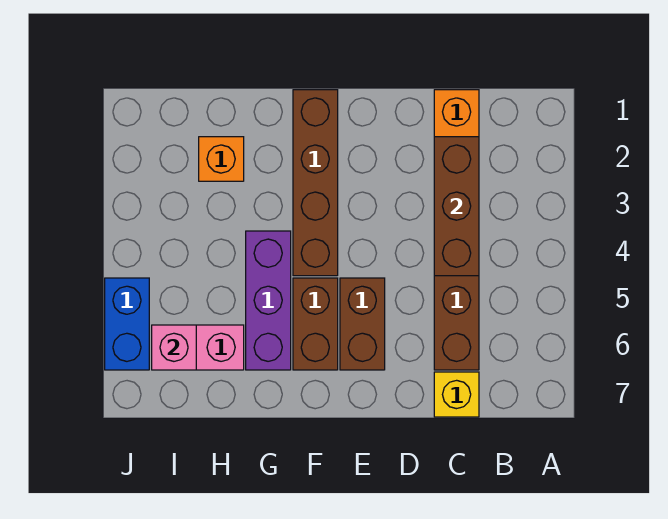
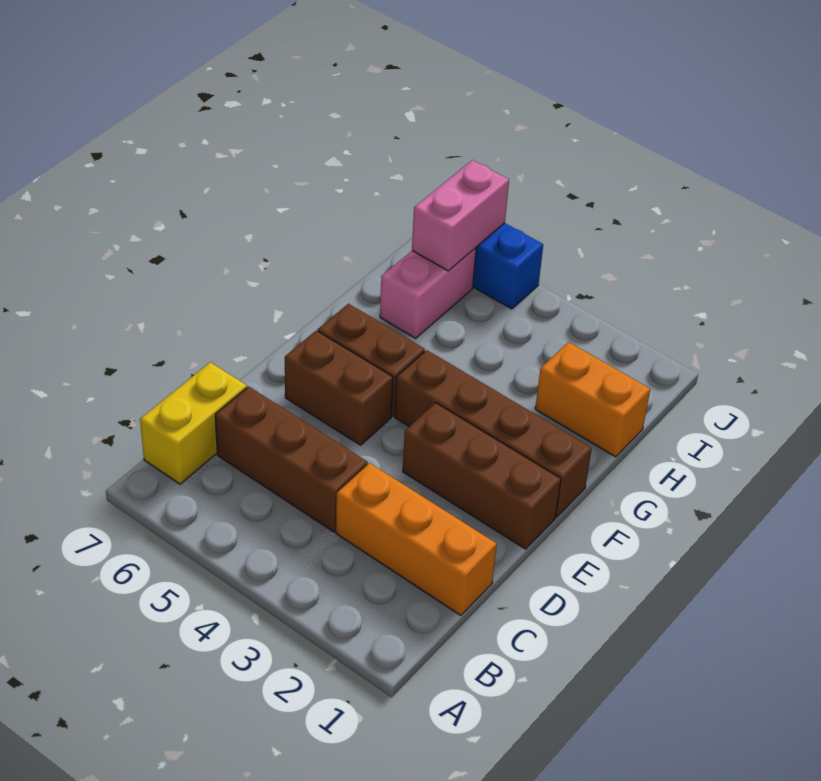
brown 1x3 brick [434,137,479,276] -> brown 1x3 brick moved to [403,403,561,549]
yellow 1x1 brick [434,372,479,417] -> yellow 1x2 brick [140,362,247,484]
purple 1x3 brick [246,231,291,370] -> none
orange 1x1 brick [199,137,244,181] -> orange 1x2 brick [535,342,650,457]
pink 1x1 brick [152,325,196,370] -> pink 1x2 brick [412,160,509,271]

